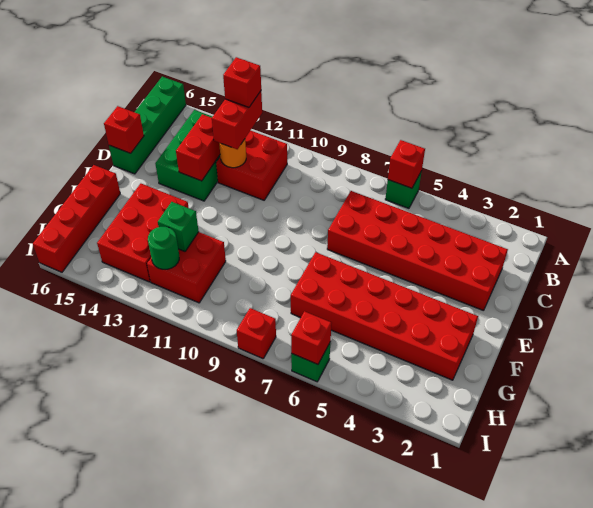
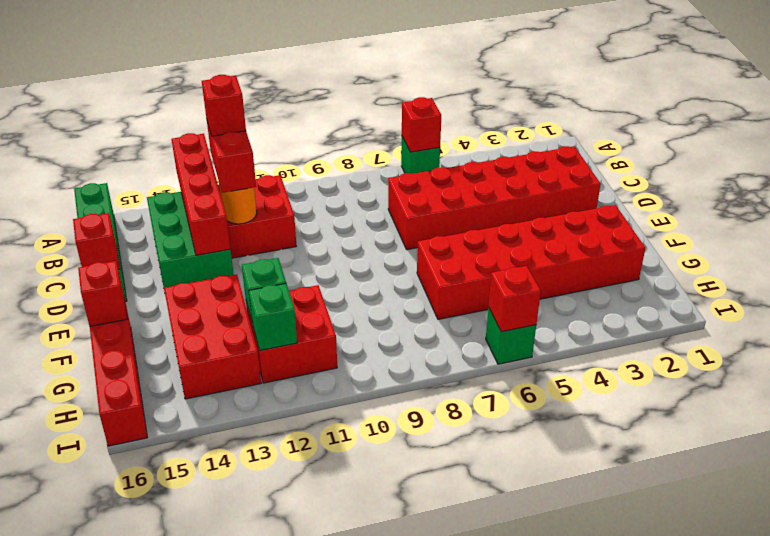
red 1x2 brick [176,114,220,181] -> red 1x4 brick [172,133,230,255]
green 1x1 round brick [148,227,179,269] -> green 1x1 brick [249,283,297,350]
red 1x1 brick [237,308,276,359] -> red 1x1 brick moved to [78,261,127,326]

